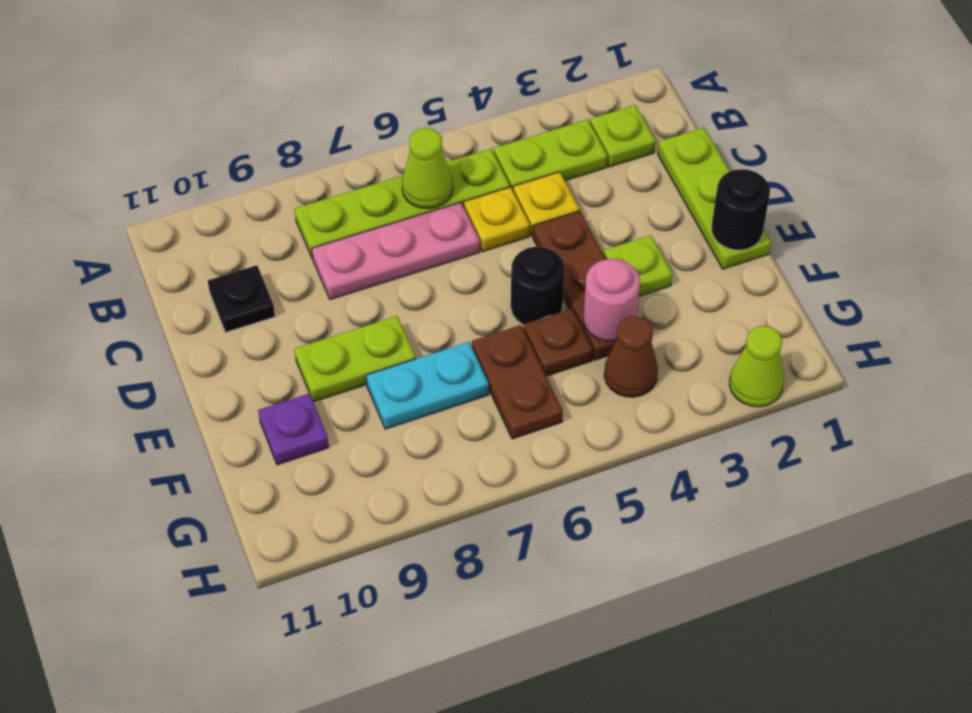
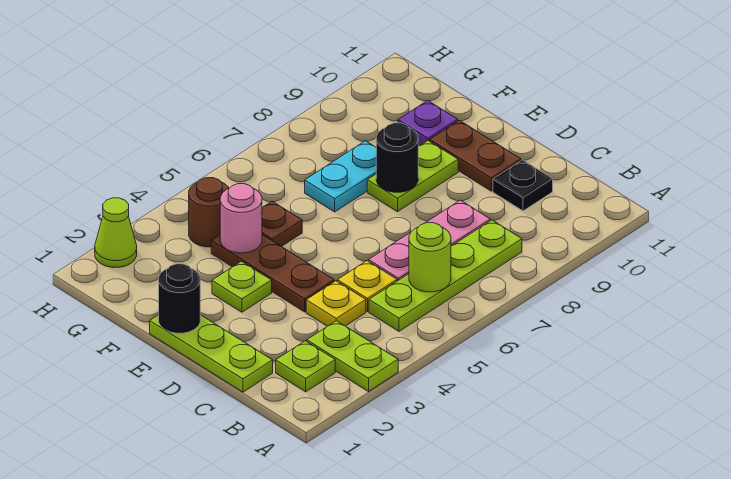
lime 1x2 plate [494,119,607,190] -> lime 1x2 plate turned to [307,321,398,391]
lime 1x1 cone [402,128,453,209] -> lime 1x1 round brick [409,223,451,292]
black 1x1 round brick [511,247,565,325] -> black 1x1 round brick moved to [376,123,418,192]
brown 1x2 plate [472,325,563,439] -> brown 1x2 plate moved to [430,120,521,191]
brown 1x1 cone [604,316,658,397] -> brown 1x1 round brick [189,178,229,247]

